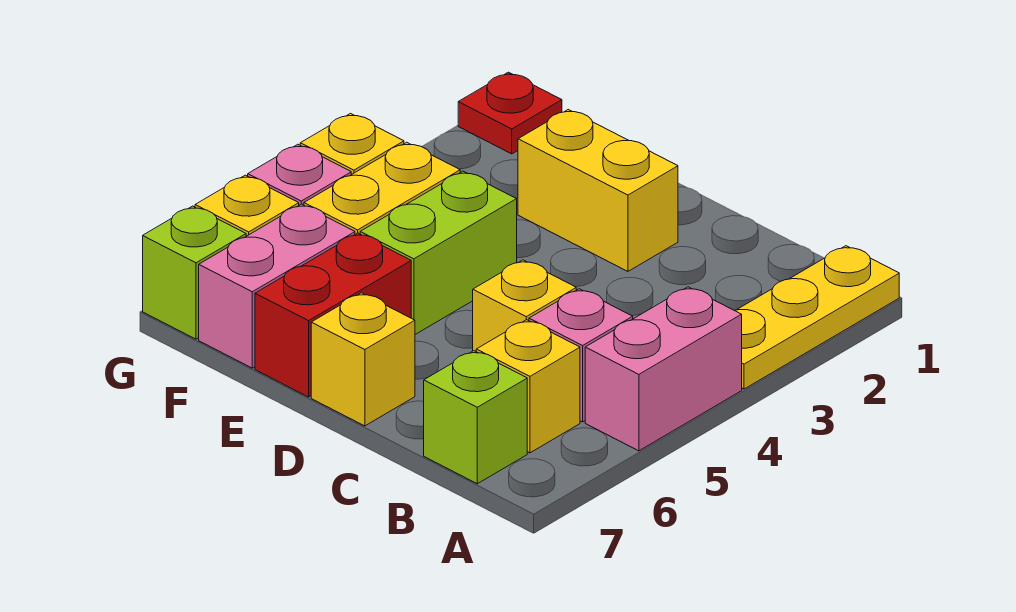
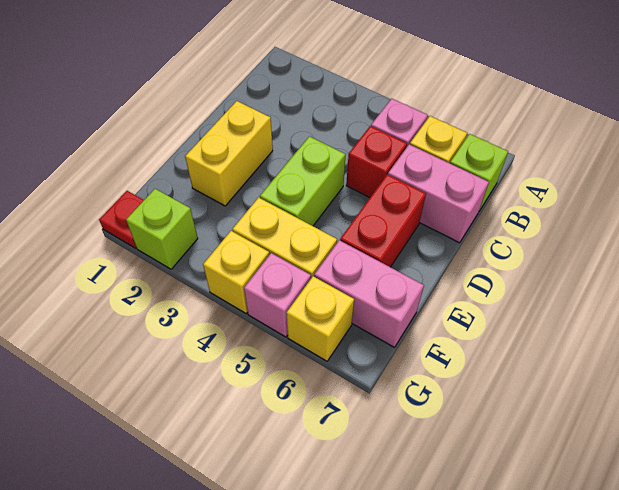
yellow 1x3 plate [735,246,899,389] -> none
pink 1x2 brick [585,287,742,451] -> pink 1x2 brick moved to [388,144,489,243]
yellow 1x1 brick [473,260,576,351] -> red 1x1 brick [346,126,407,198]
yellow 1x1 brick [311,293,415,426] -> none
lime 1x2 brick [360,171,517,334] -> lime 1x2 brick turned to [260,136,346,226]
red 1x2 brick [255,233,411,397] -> red 1x2 brick turned to [340,175,426,267]
lime 1x1 brick [143,206,246,339] -> lime 1x1 brick moved to [126,189,198,269]

